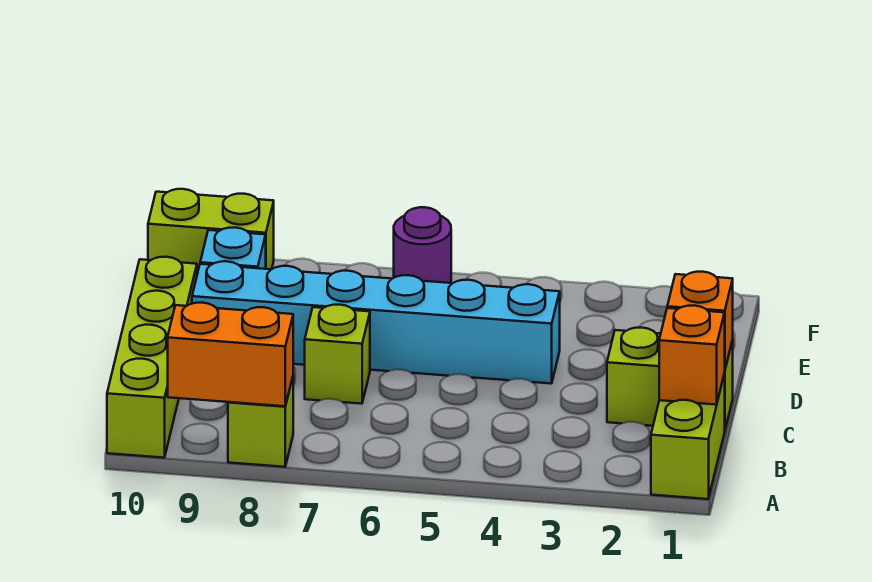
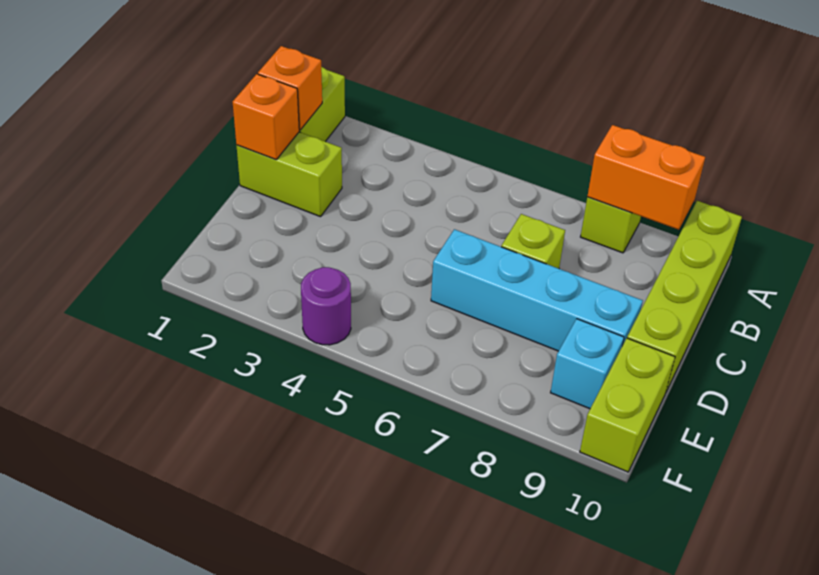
cyan 1x6 brick [192,261,560,384] -> cyan 1x4 brick [431,229,643,351]
purple 1x1 round brick [394,207,451,283] -> purple 1x1 round brick moved to [301,267,351,345]
lime 1x2 brick [148,189,274,274] -> lime 1x2 brick turned to [580,338,675,472]

